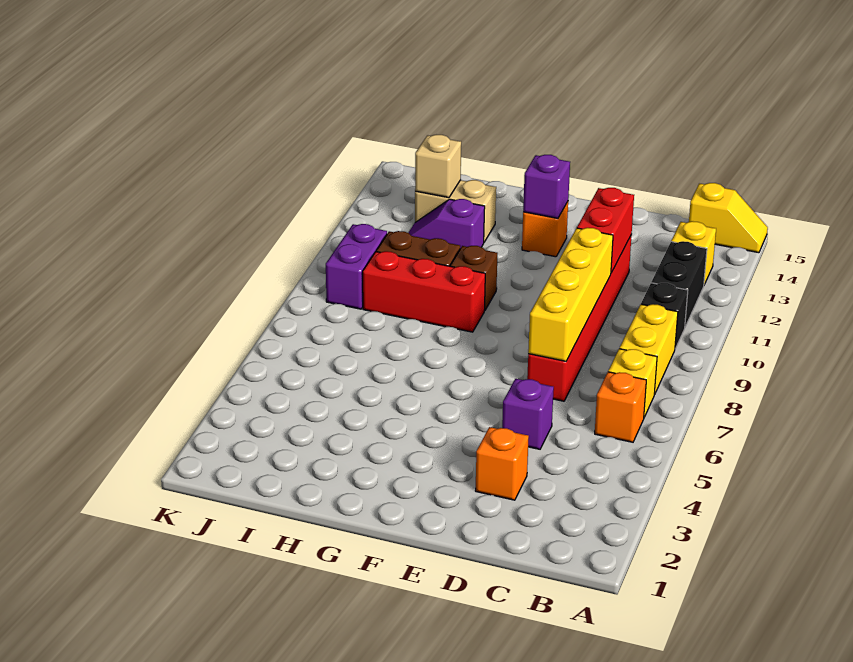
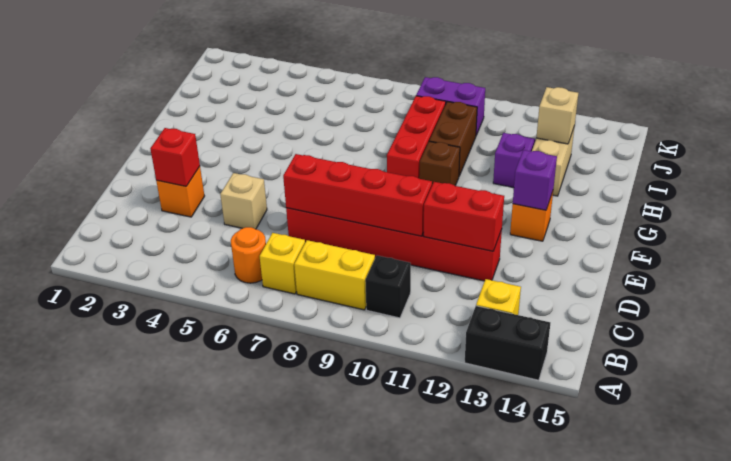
yellow 1x2 slope [689,183,768,253] -> none
orange 1x1 brick [595,372,646,442] -> orange 1x1 round brick [231,227,266,283]
black 1x2 brick [651,241,707,326] -> black 1x2 brick moved to [465,306,550,380]
none -> red 1x1 brick [150,128,200,186]
purple 1x1 brick [502,379,554,449] -> tan 1x1 brick [220,173,267,229]
yellow 1x4 brick [528,228,613,361] -> red 1x4 brick [283,154,432,236]

